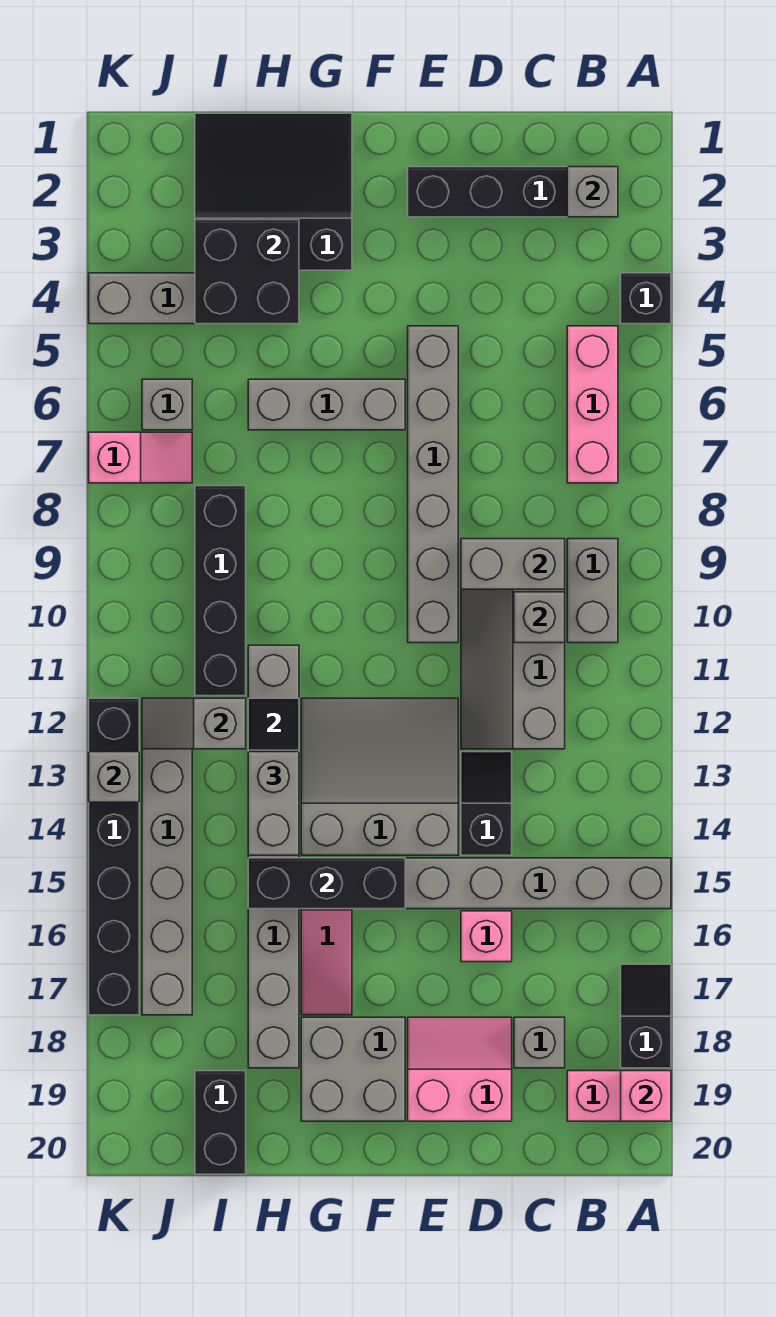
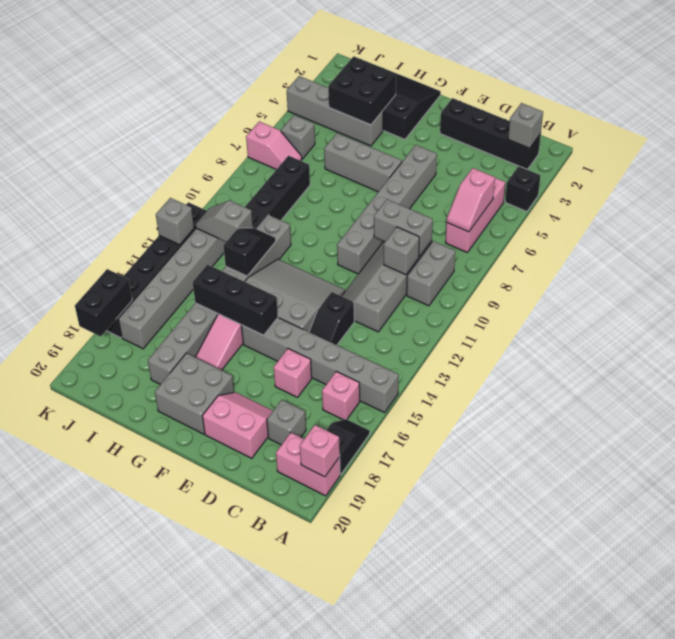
none -> pink 1x2 slope [447,168,495,232]
none -> pink 1x1 brick [322,371,360,420]
black 1x2 slope [461,752,512,855] -> black 1x2 slope turned to [309,292,354,345]
grey 1x2 brick [248,752,299,855] -> none
black 1x2 brick [195,1071,246,1174] -> black 1x2 brick moved to [75,269,132,336]

